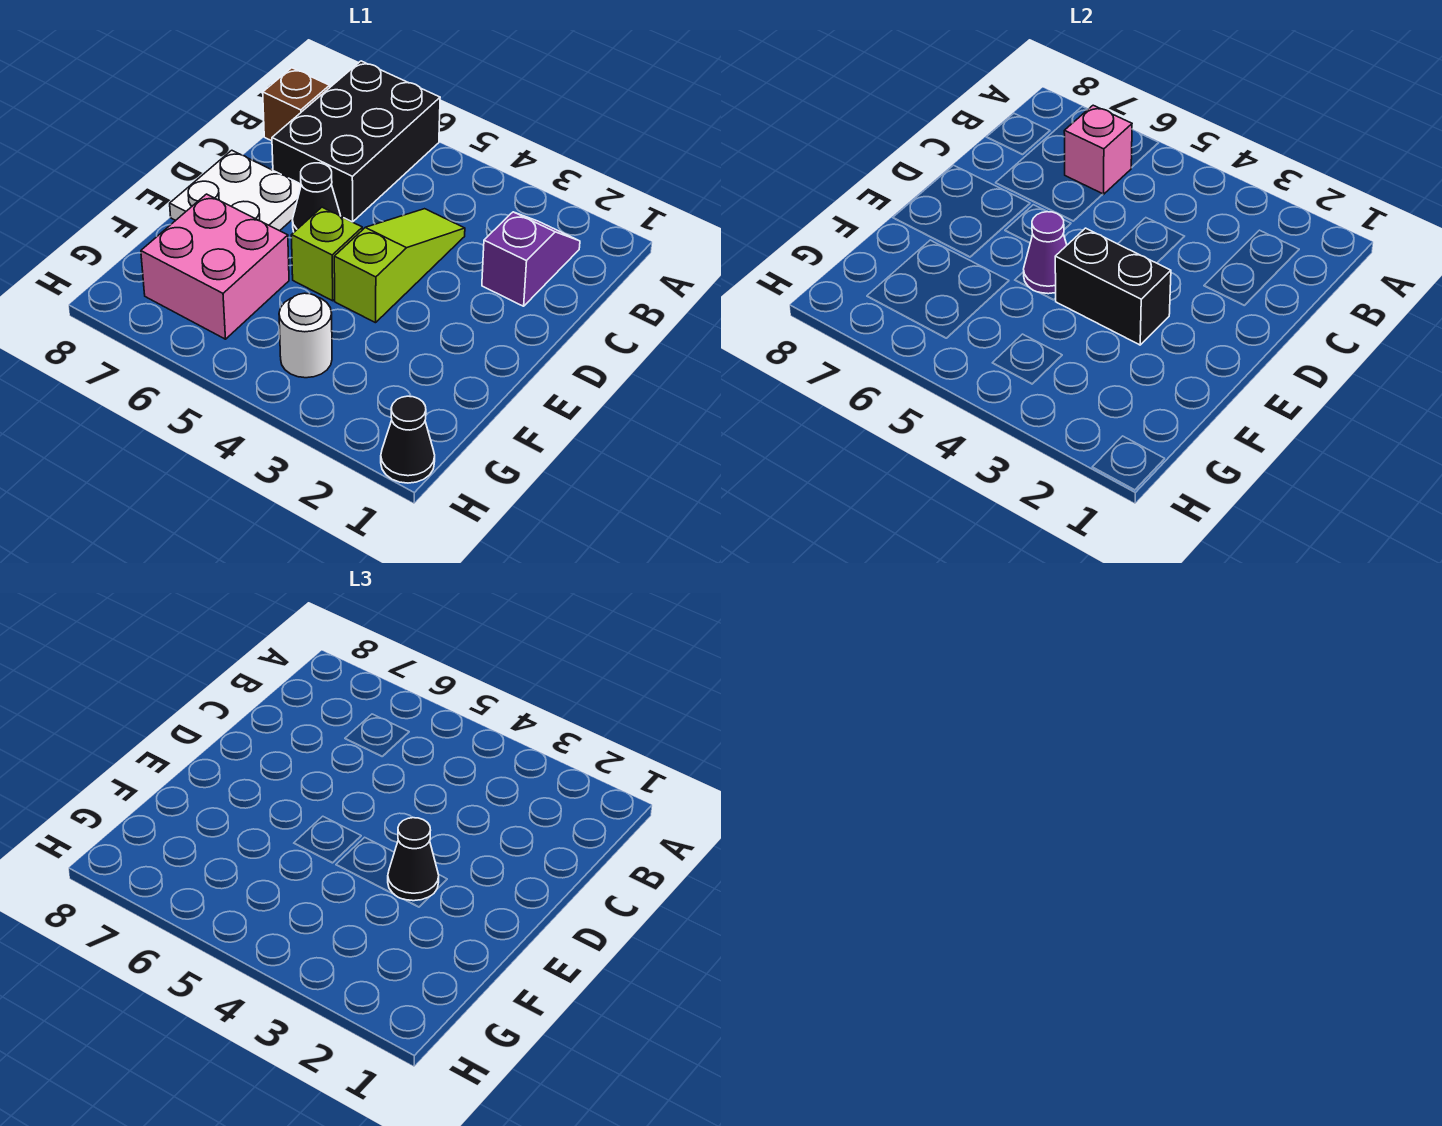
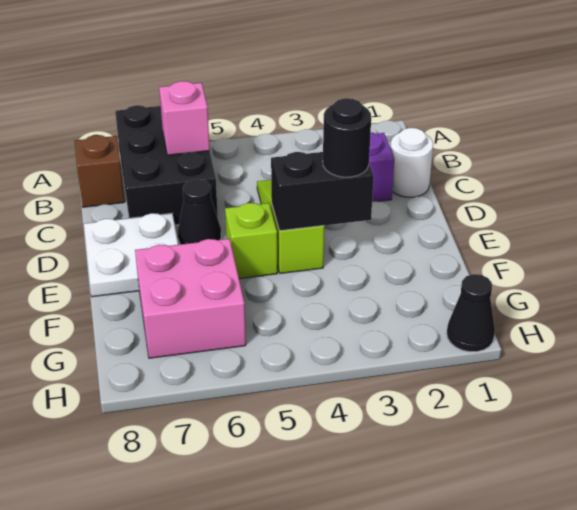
black 1x1 cone [388,818,439,901] -> black 1x1 round brick [323,98,371,177]
purple 1x1 cone [1024,212,1067,294] -> none
white 1x1 round brick [279,293,332,378] -> white 1x1 round brick moved to [391,128,433,197]

